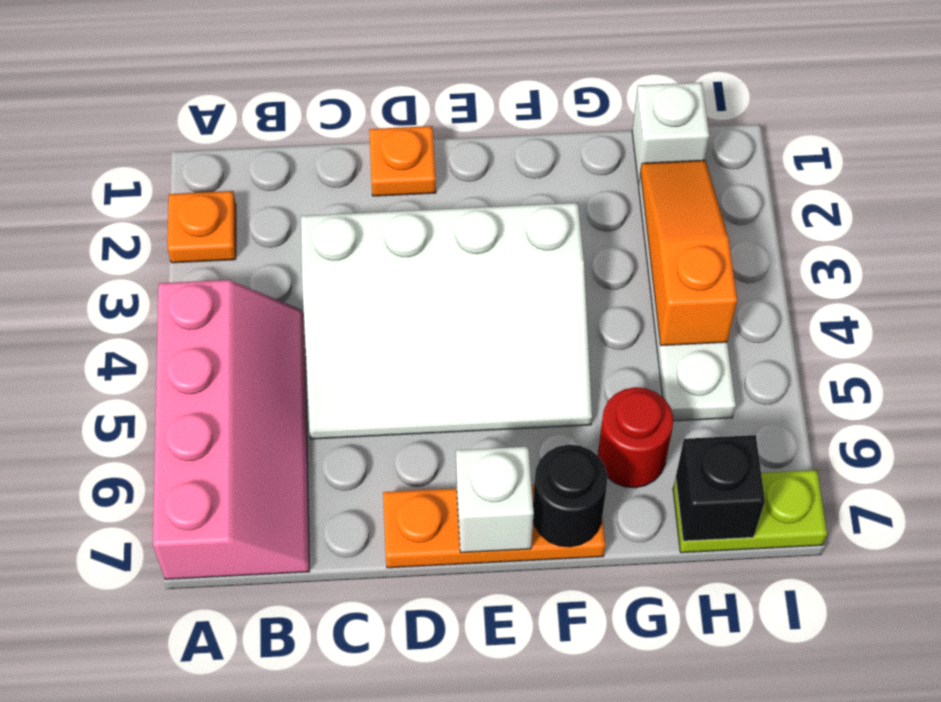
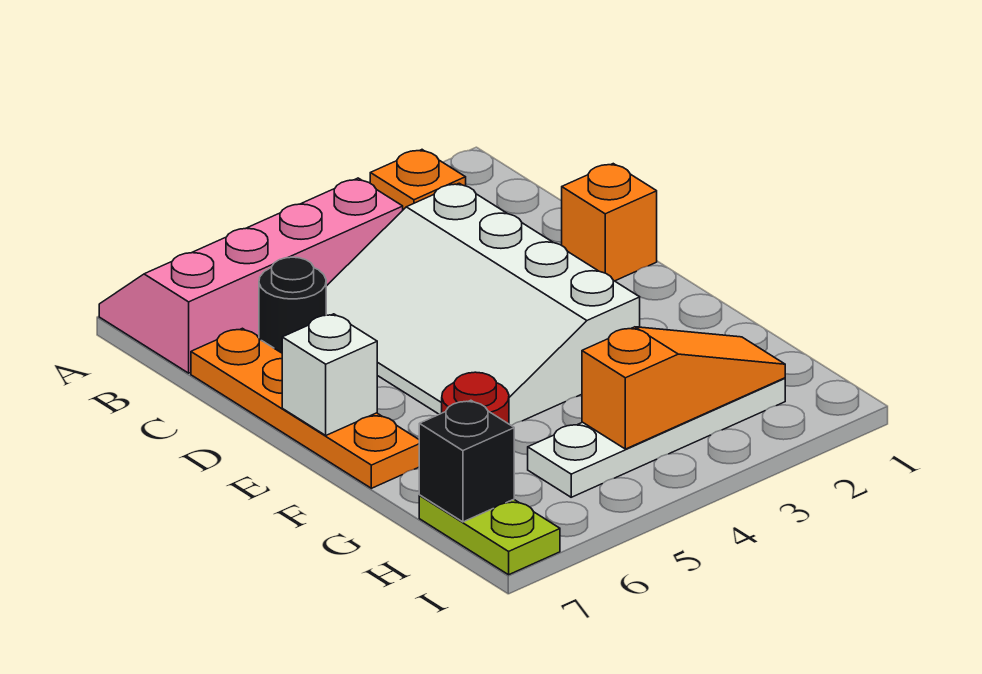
pink 2x4 slope [153,280,309,579] -> pink 2x4 slope turned to [99,178,403,373]
orange 1x1 plate [369,126,436,196] -> orange 1x1 brick [562,164,657,281]
orange 1x3 plate [383,484,605,568] -> orange 1x4 plate [191,328,419,488]
black 1x1 round brick [533,445,608,547] -> black 1x1 round brick moved to [259,257,326,353]
white 1x1 brick [632,82,709,184] -> none

